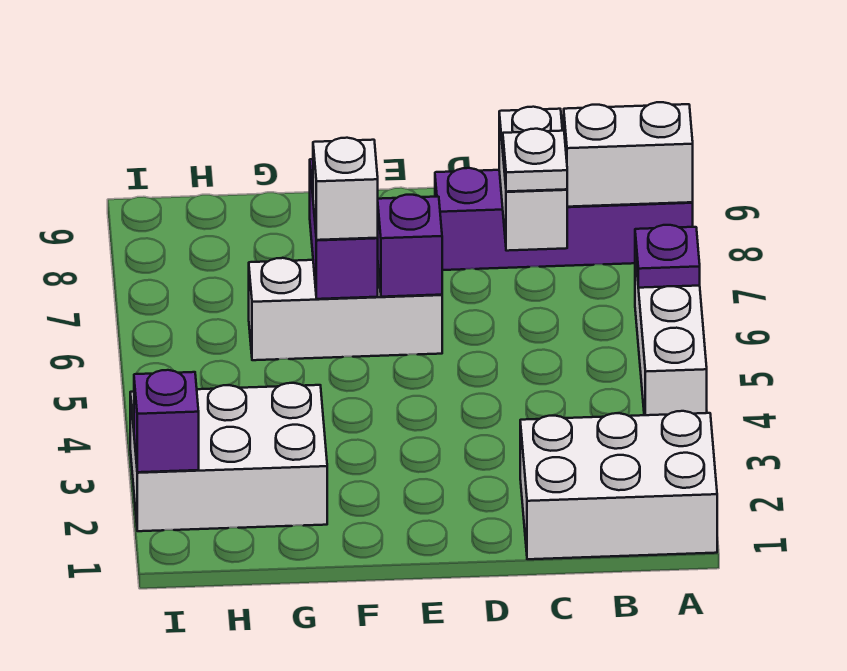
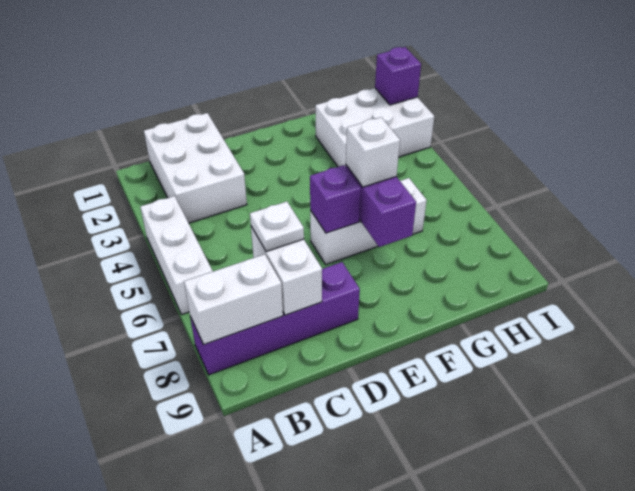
white 2x3 brick [520,411,717,559] -> white 2x3 brick turned to [144,113,247,223]
purple 1x1 plate [635,225,700,288] -> none

